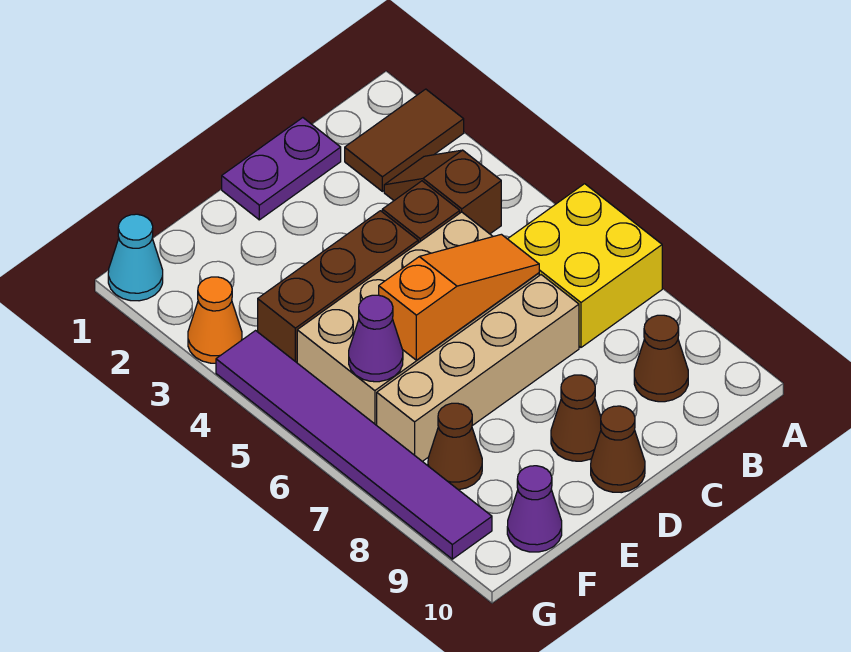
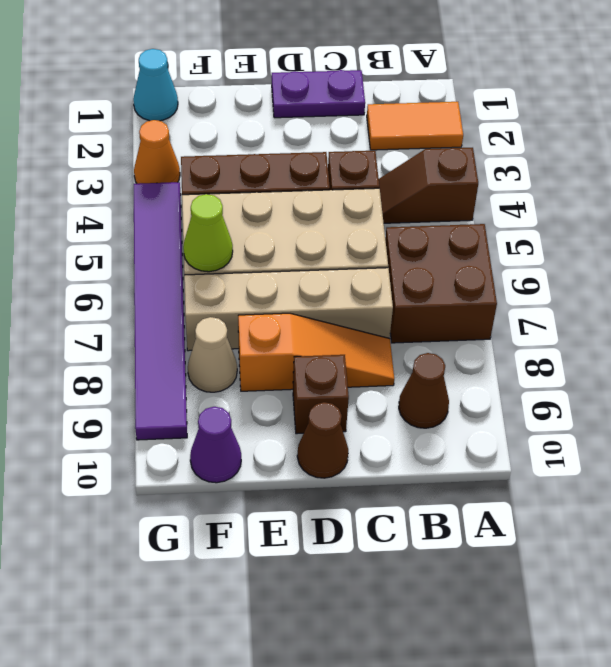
brown 1x2 tile [345,89,464,191] -> orange 1x2 tile [367,102,463,150]
yellow 2x2 brick [508,184,662,347] -> brown 2x2 brick [385,224,497,343]
brown 1x2 slope [384,150,501,234] -> brown 1x2 slope turned to [379,148,478,223]
orange 1x3 slope [379,234,539,360] -> orange 1x3 slope moved to [238,313,394,391]
brown 1x1 cone [551,375,601,461] -> brown 1x1 brick [293,355,349,434]
purple 1x1 cone [349,295,403,382] -> lime 1x1 cone [183,194,233,272]
brown 1x1 cone [428,403,482,490] -> tan 1x1 cone [188,317,237,392]

